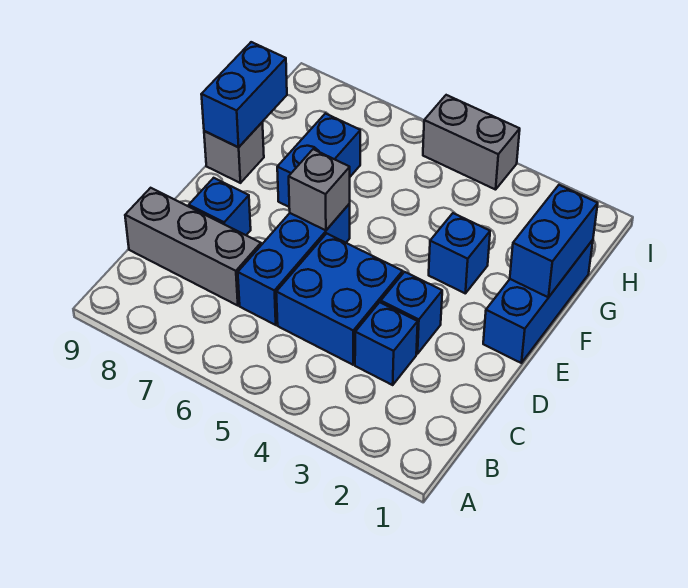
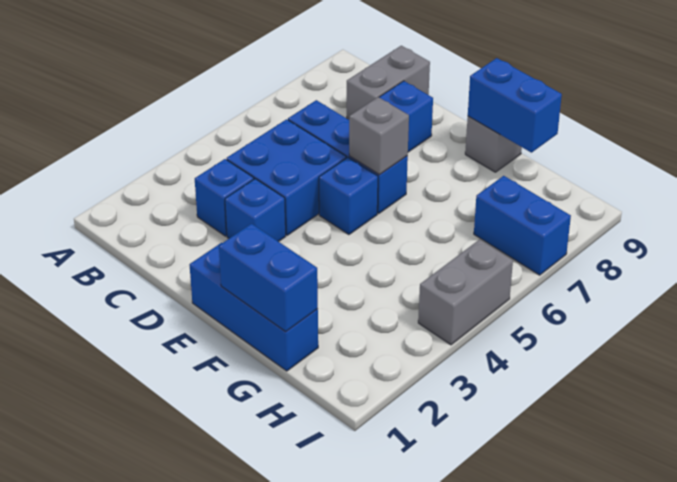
grey 1x3 brick [125,188,261,306] -> grey 1x2 brick [347,46,430,120]
blue 1x1 brick [429,213,490,293] -> blue 1x1 brick moved to [319,158,378,235]
blue 1x2 brick [277,113,360,207] -> blue 1x2 brick moved to [474,176,571,275]

